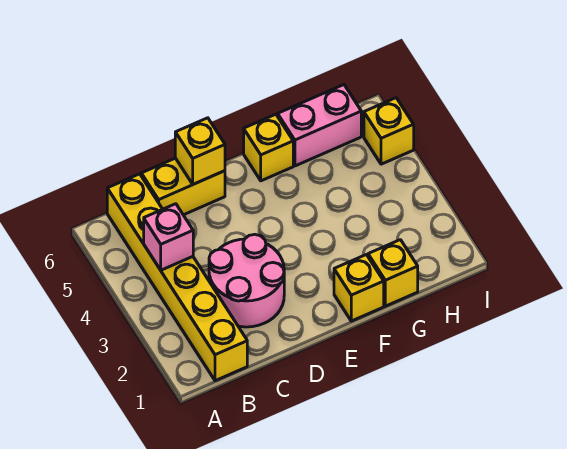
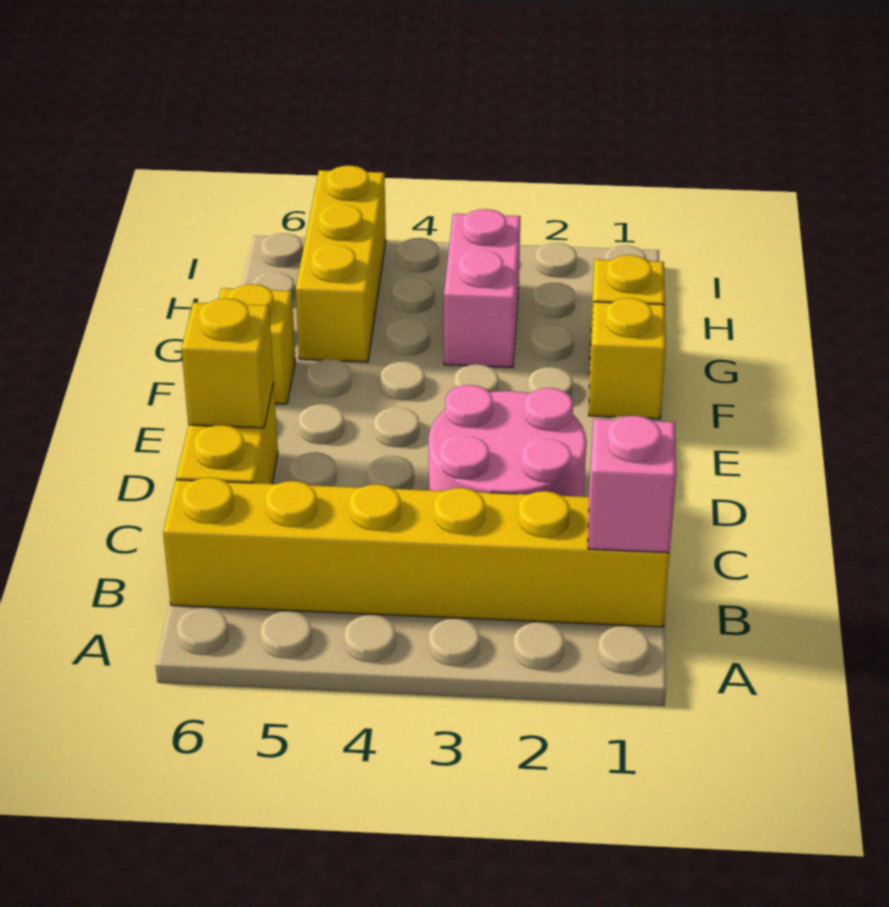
pink 1x1 brick [144,204,193,270] -> pink 1x1 brick moved to [588,416,676,553]
pink 1x2 brick [278,85,361,166] -> pink 1x2 brick moved to [444,209,521,368]
yellow 1x1 brick [364,98,414,164] -> yellow 1x3 brick [296,166,386,362]

